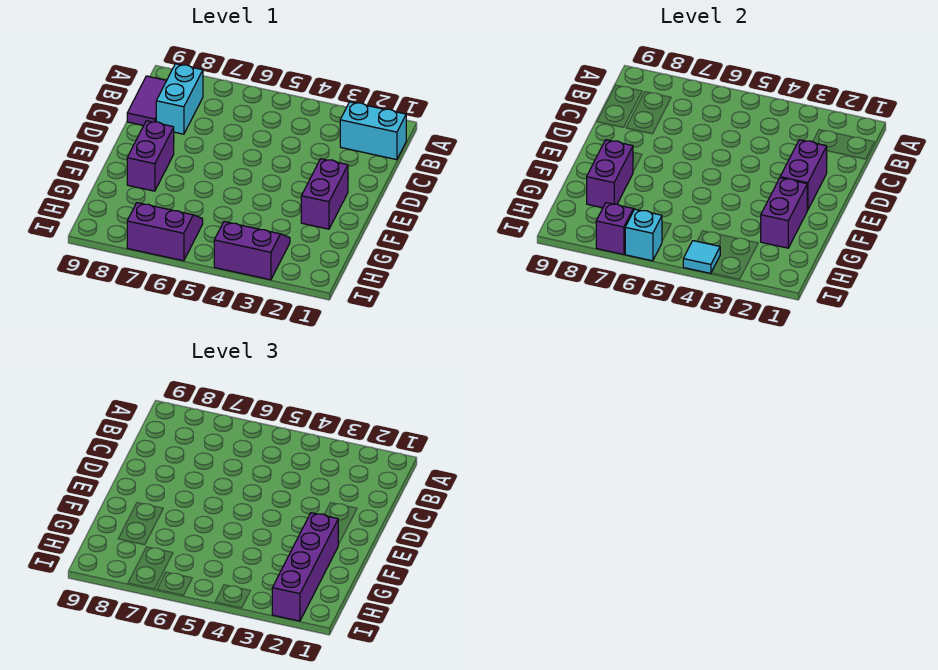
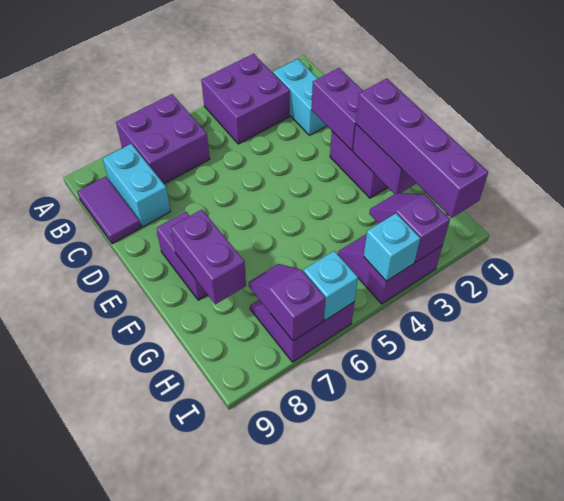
none -> purple 2x2 brick [201,54,290,144]
none -> purple 2x2 brick [116,94,210,184]
cyan 1x2 brick [340,102,406,160] -> cyan 1x2 brick turned to [273,59,327,135]
none -> purple 1x2 slope [369,193,450,262]
cyan 1x1 tile [683,241,720,273] -> cyan 1x1 brick [364,213,420,281]

